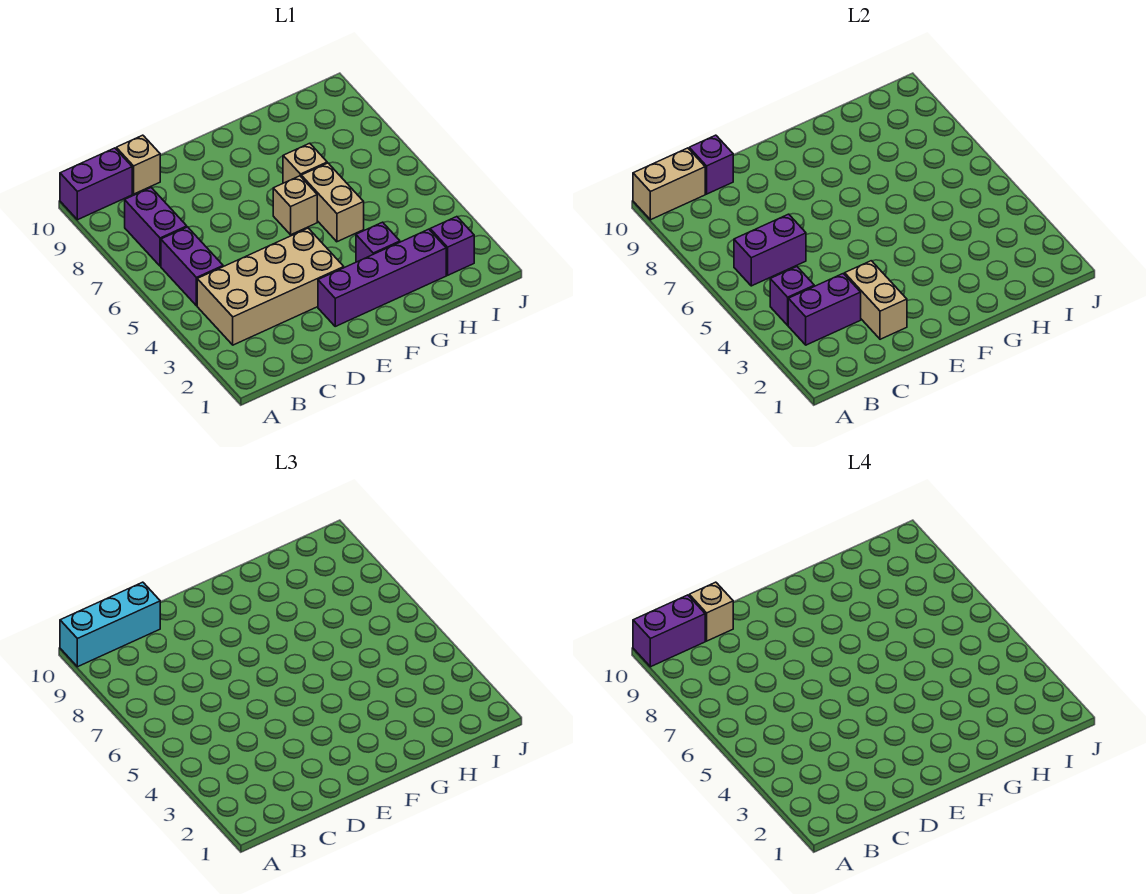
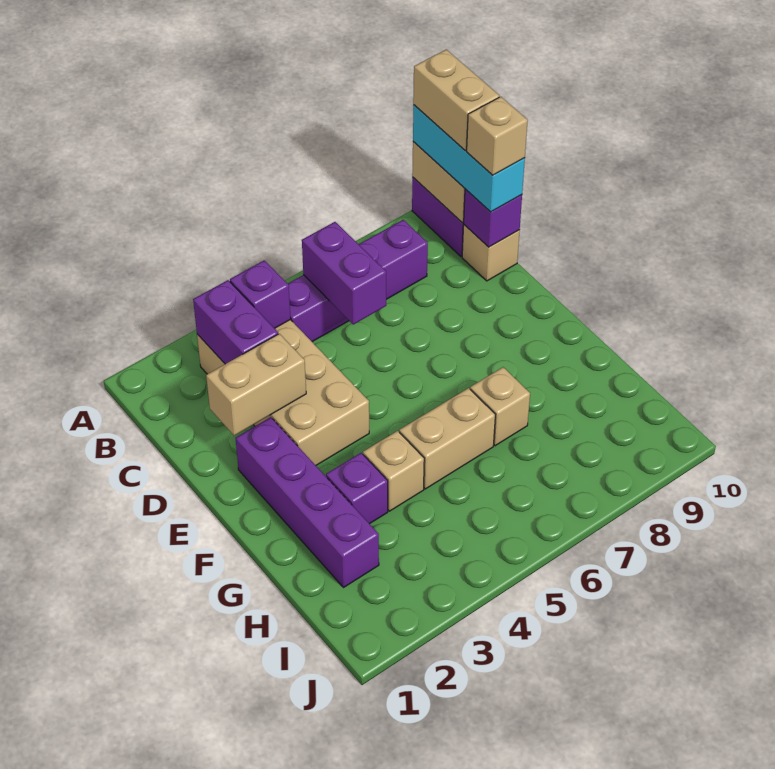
purple 1x2 brick [633,595,705,667] -> tan 1x2 brick [413,50,499,150]
tan 1x1 brick [273,176,317,235] -> tan 1x1 brick moved to [363,431,424,511]
purple 1x1 brick [430,217,474,275] -> none

